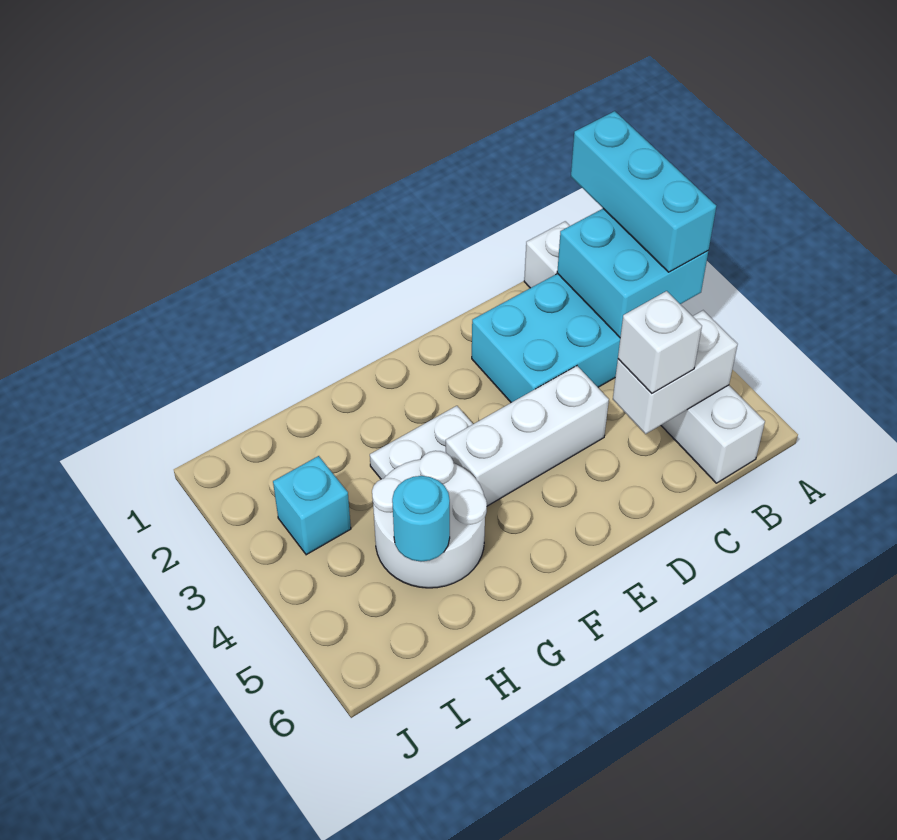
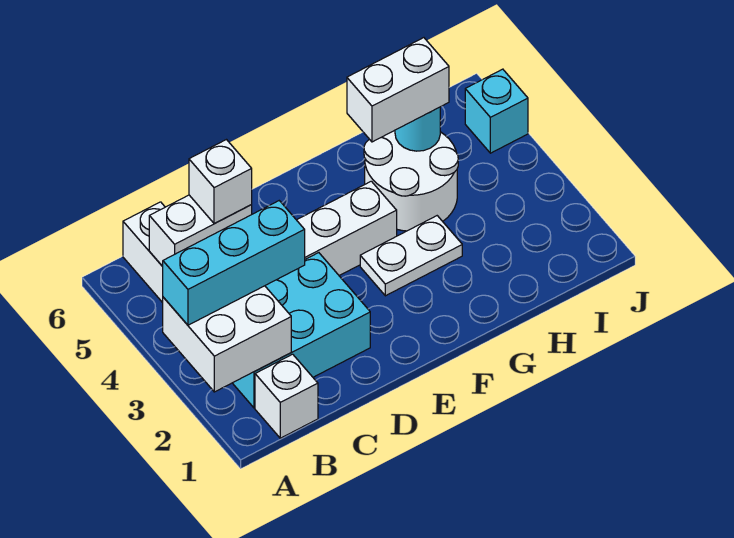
cyan 1x3 brick [571,111,716,272] -> cyan 1x3 brick turned to [162,201,305,325]
cyan 2x2 brick [557,209,708,337] -> white 2x2 brick [163,286,291,392]
none -> white 1x2 brick [347,38,449,142]
cyan 1x1 brick [273,456,351,555] -> cyan 1x1 brick moved to [465,69,528,153]

